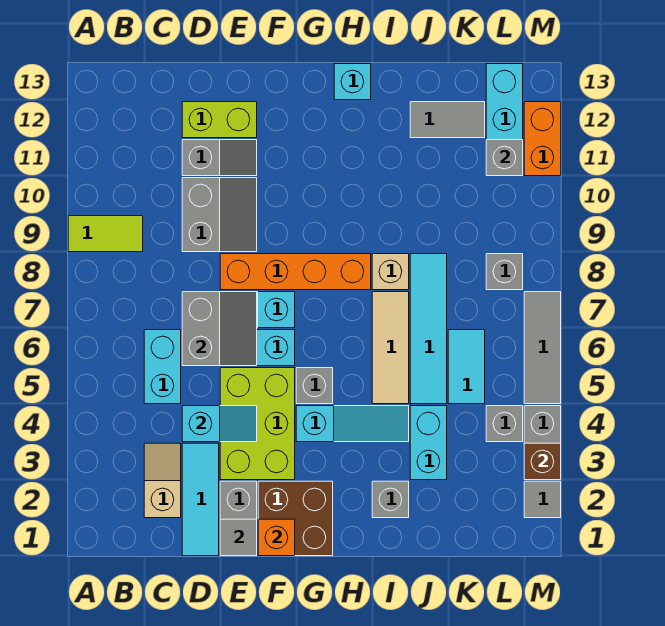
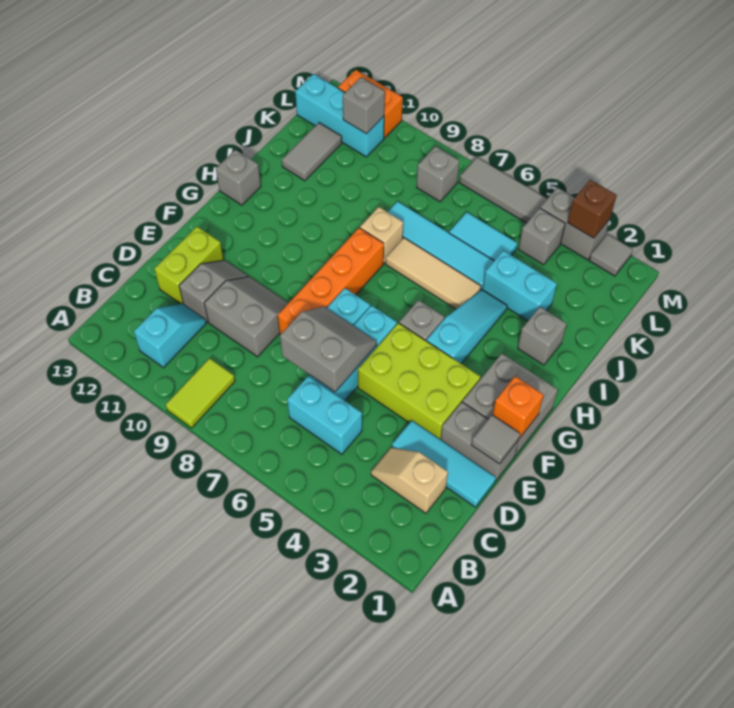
cyan 1x2 slope [182,406,257,442] -> cyan 1x2 slope moved to [134,304,206,368]
brown 2x2 brick [258,481,333,556] -> grey 2x2 brick [463,353,558,456]
cyan 1x1 brick [334,64,371,100] -> grey 1x1 brick [216,150,261,205]

